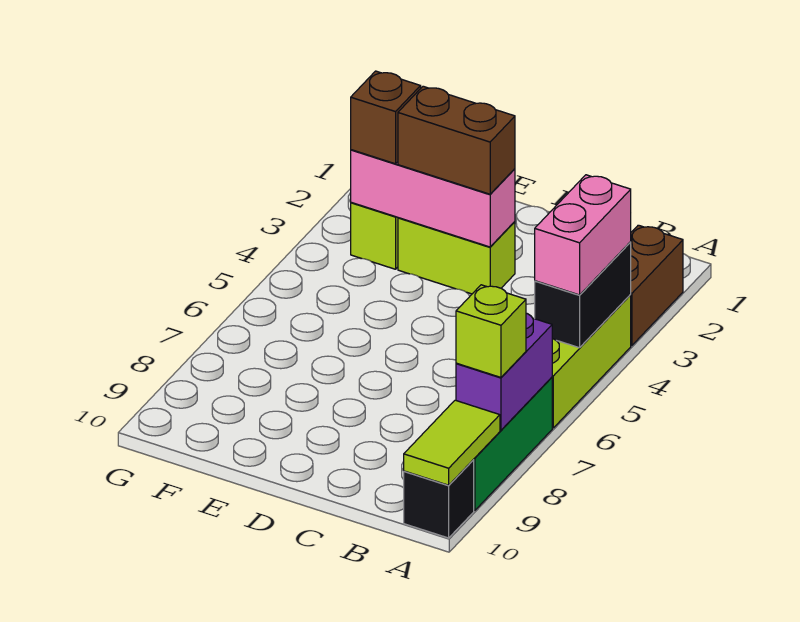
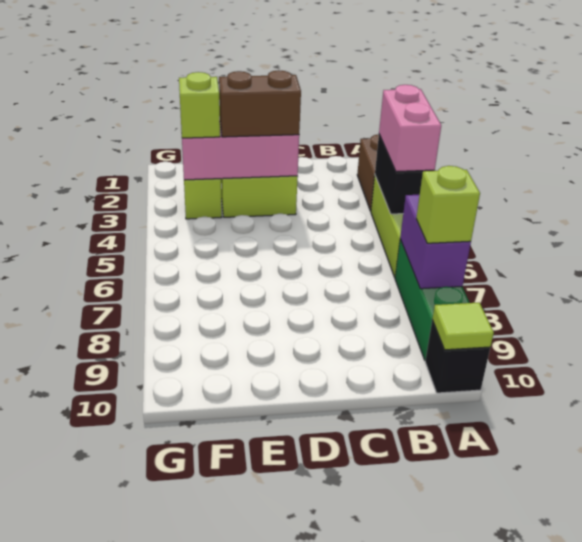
lime 1x2 tile [404,400,500,485] -> lime 1x1 tile [432,303,494,350]
brown 1x1 brick [351,71,421,164] -> lime 1x1 brick [179,72,220,138]

